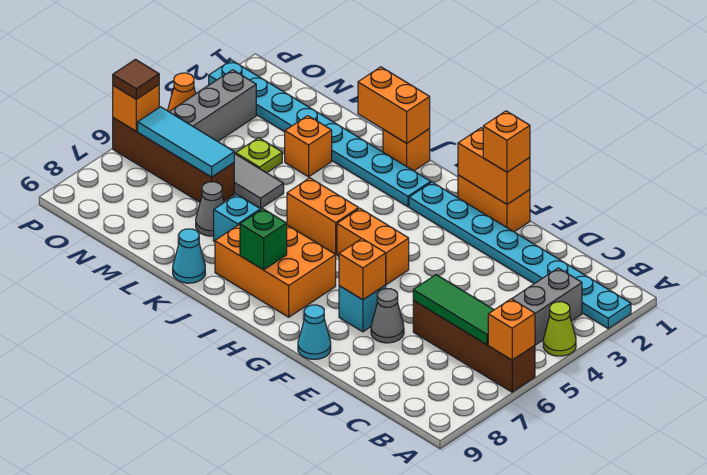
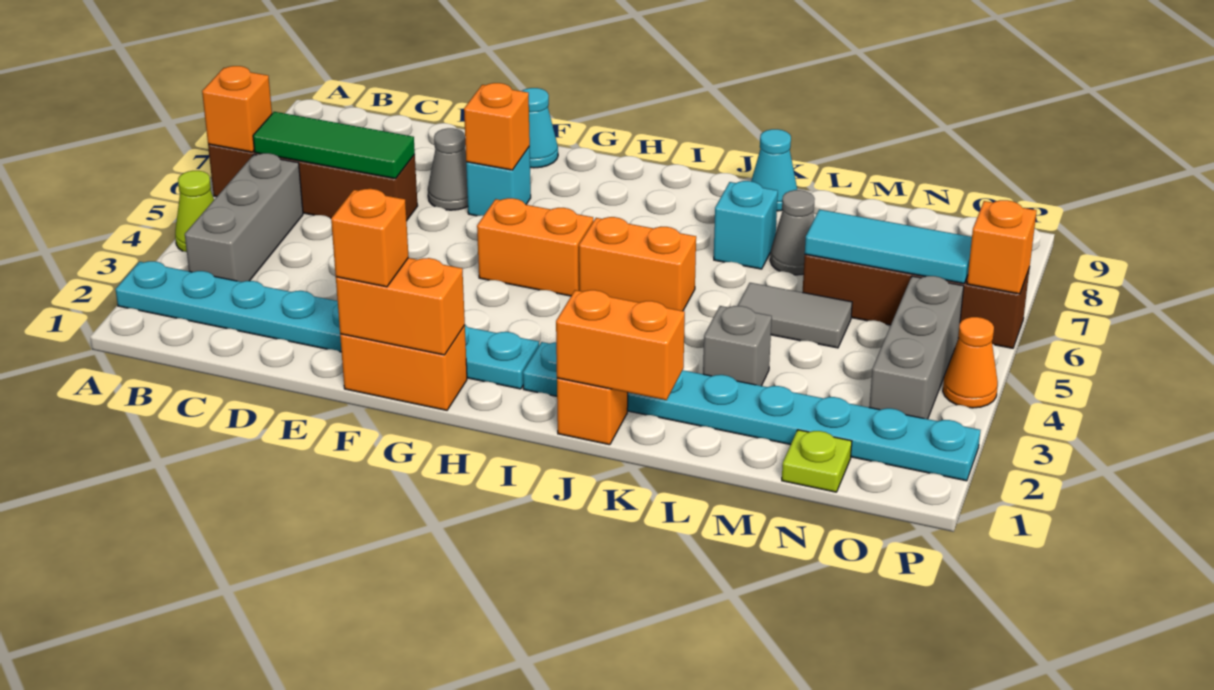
orange 2x3 brick [215,224,336,317] -> none
green 1x1 brick [240,209,287,270] -> none
orange 1x1 brick [285,116,332,177] -> grey 1x1 brick [703,306,772,386]
lime 1x1 plate [236,138,282,173] -> lime 1x1 plate moved to [782,430,852,492]
brown 1x1 tile [113,59,159,99] -> none

